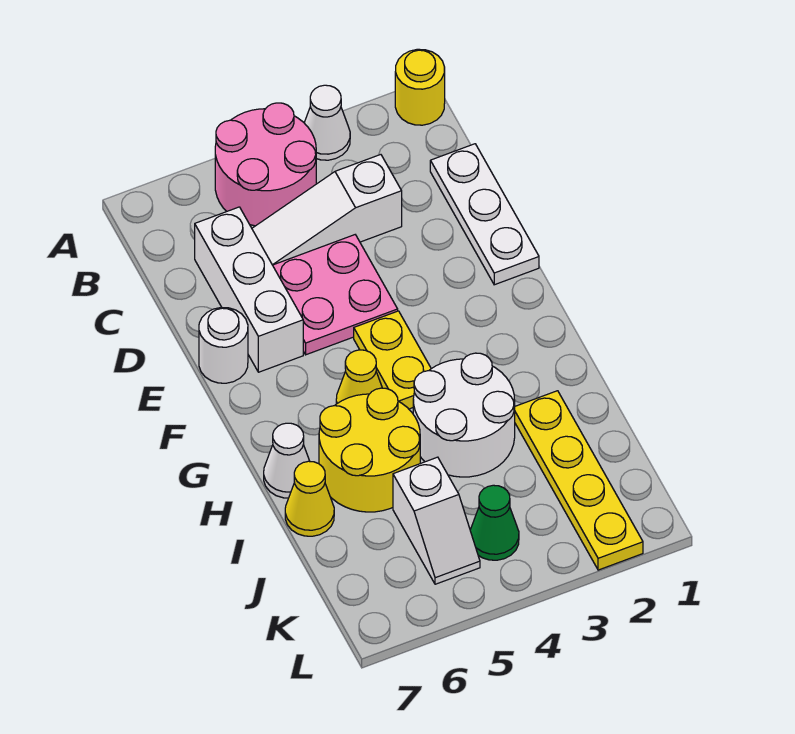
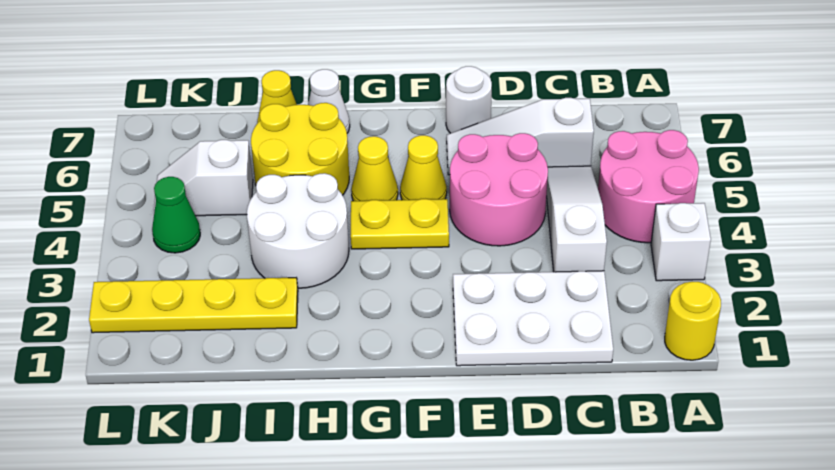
white 1x1 cone [304,85,350,160] -> white 1x1 brick [651,203,711,281]
white 1x3 plate [430,144,539,285] -> white 2x3 plate [453,271,613,366]
white 1x3 brick [195,207,303,372] -> white 1x3 slope [447,98,594,175]
pink 2x2 plate [273,235,398,355] -> pink 2x2 round brick [450,133,548,246]
none -> yellow 1x1 cone [400,135,447,200]

